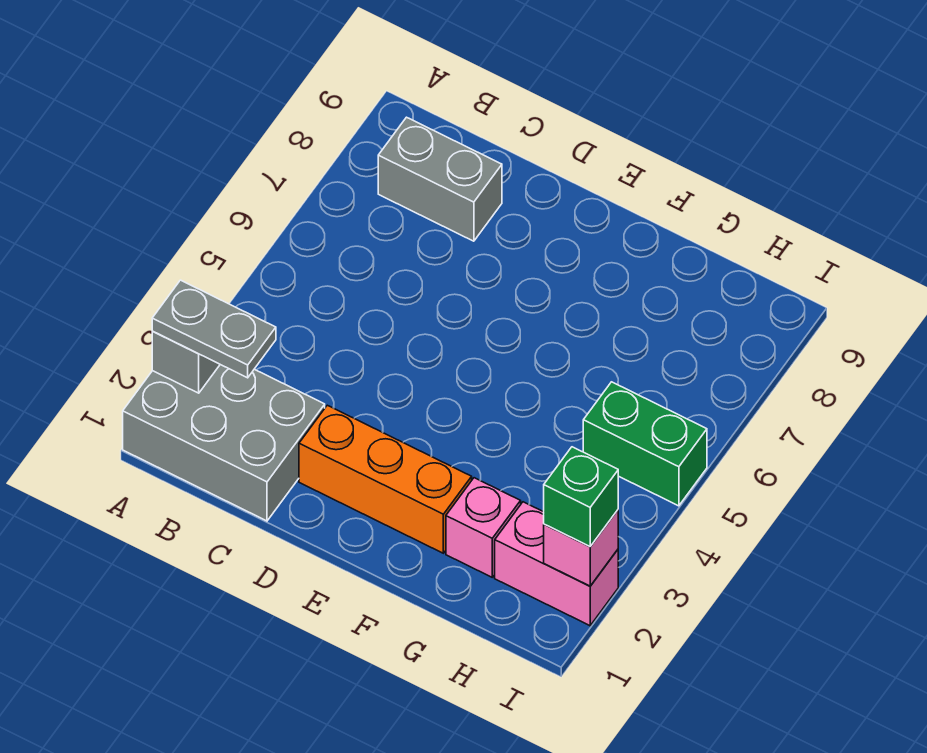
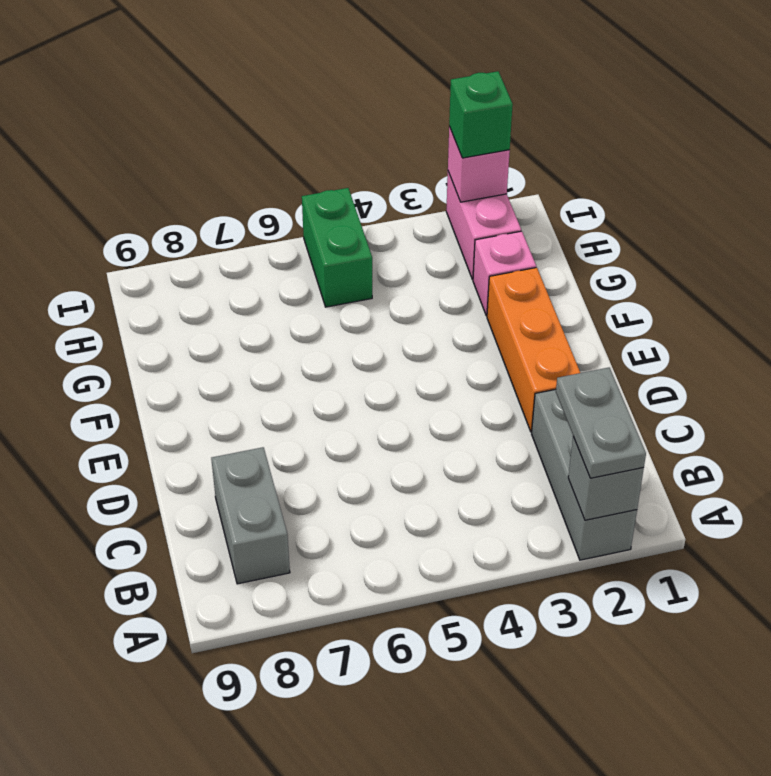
grey 2x3 brick [123,365,325,521] -> grey 1x3 brick [532,389,637,560]

